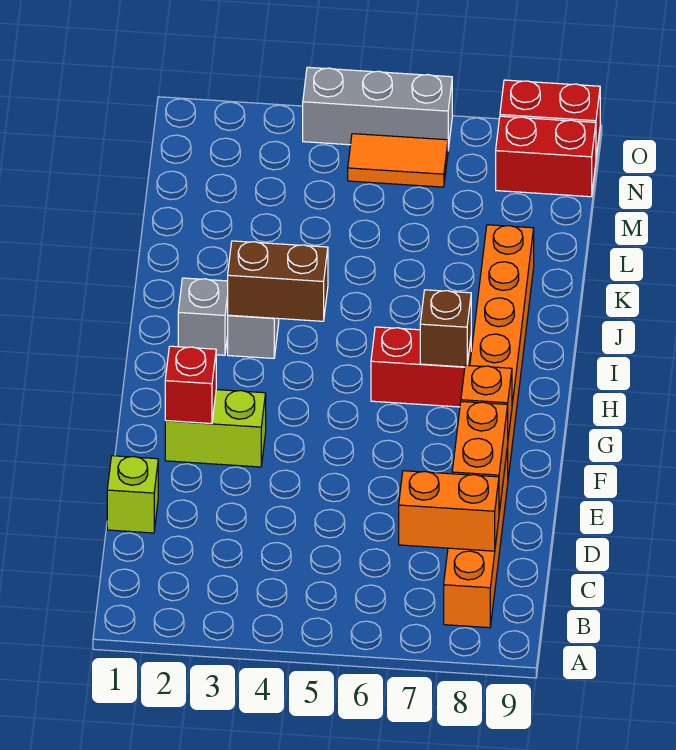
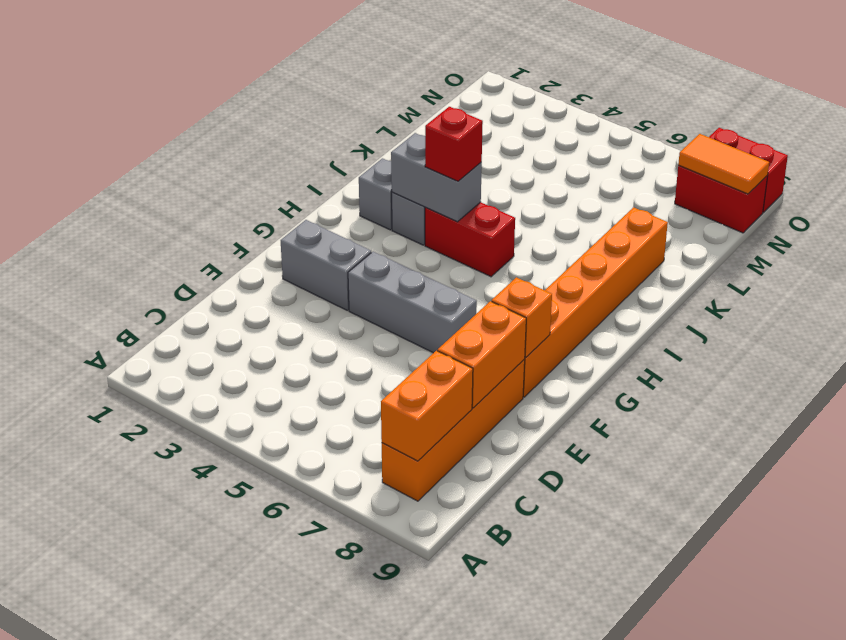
orange 1x2 brick [399,471,499,551] -> orange 1x2 brick turned to [381,351,473,461]
lime 1x1 brick [107,456,158,533] -> none
lime 1x2 brick [165,390,266,467] -> grey 1x2 brick [281,220,371,310]
red 1x1 brick [165,346,216,424] -> red 1x1 brick moved to [425,107,483,181]
red 1x2 brick [371,327,471,407] -> red 1x2 brick moved to [425,202,515,277]
brown 1x1 brick [420,290,471,367] -> none
brown 1x2 brick [228,241,328,321] -> grey 1x2 brick [391,133,482,222]
orange 1x2 tile [348,134,448,187] -> orange 1x2 tile moved to [678,134,769,194]
grey 1x3 brick [303,67,452,149] -> grey 1x3 brick moved to [348,252,477,353]

